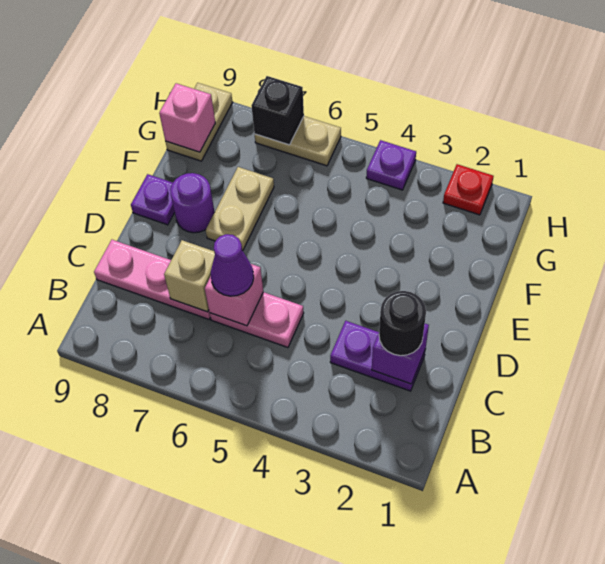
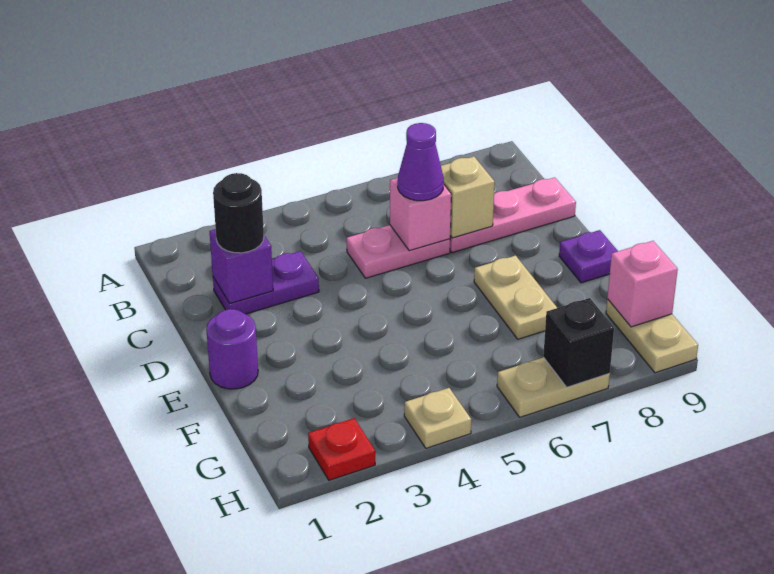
purple 1x1 round brick [170,173,215,233] -> purple 1x1 round brick moved to [206,309,258,389]
purple 1x1 plate [366,140,416,190] -> tan 1x1 plate [404,388,471,448]

